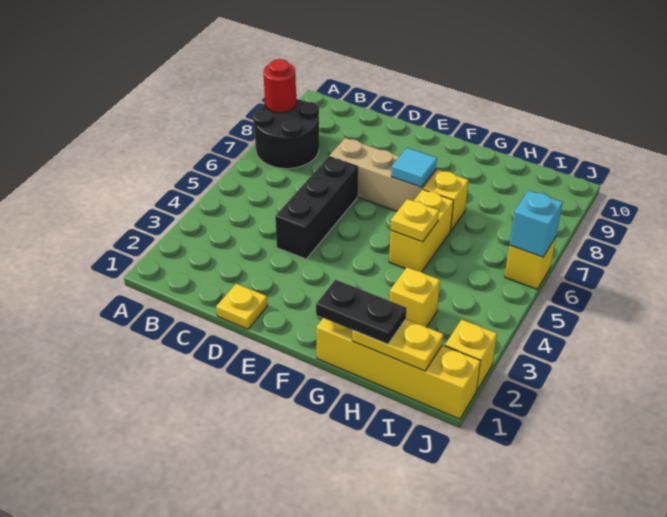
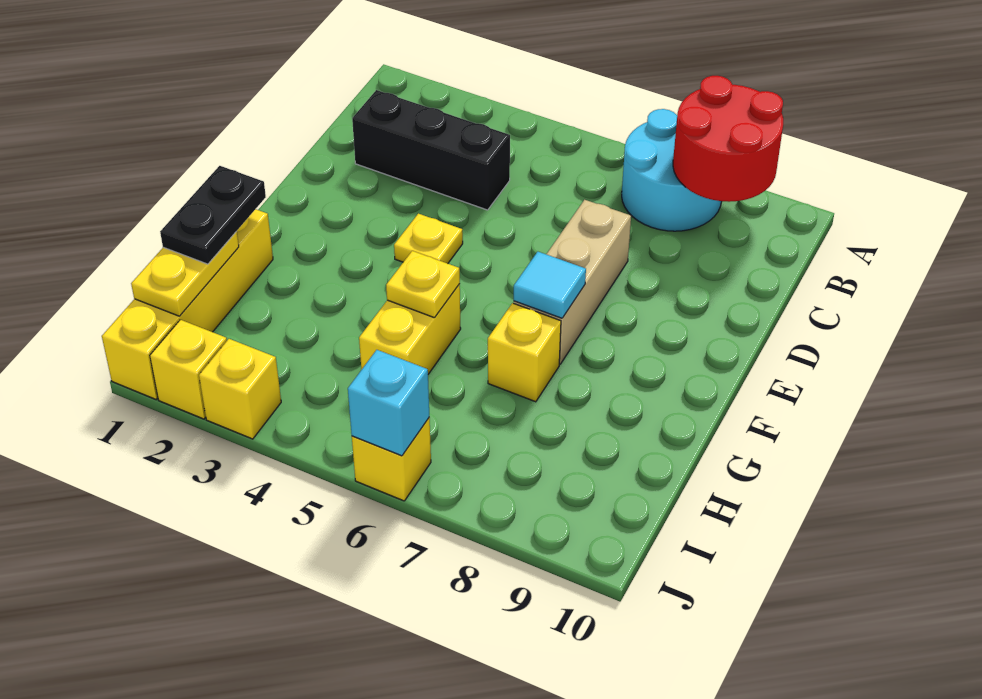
black 2x2 round brick [253,99,319,169] -> cyan 2x2 round brick [622,109,722,231]
red 1x1 round brick [263,59,296,113] -> red 2x2 round brick [673,76,783,202]
yellow 1x1 plate [216,284,267,329] -> yellow 1x1 plate moved to [394,214,463,264]
black 1x3 brick [275,157,358,259] -> black 1x3 brick moved to [352,90,510,210]
yellow 1x2 brick [389,189,454,272] -> yellow 1x2 brick turned to [359,284,461,374]
yellow 1x1 brick [389,267,440,327] -> yellow 1x1 brick moved to [199,339,281,439]

